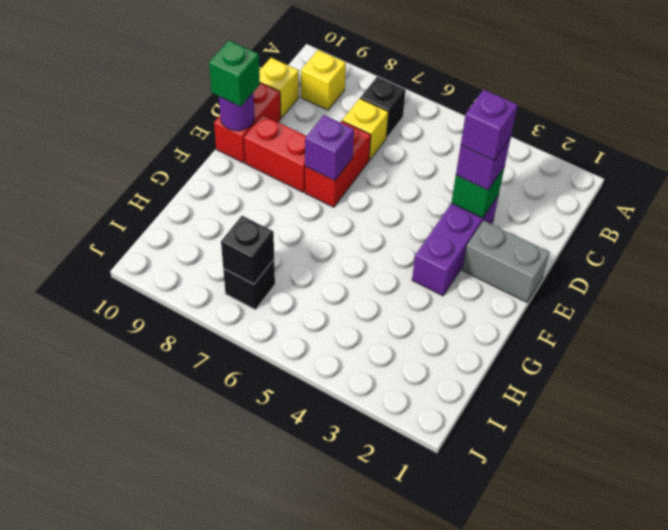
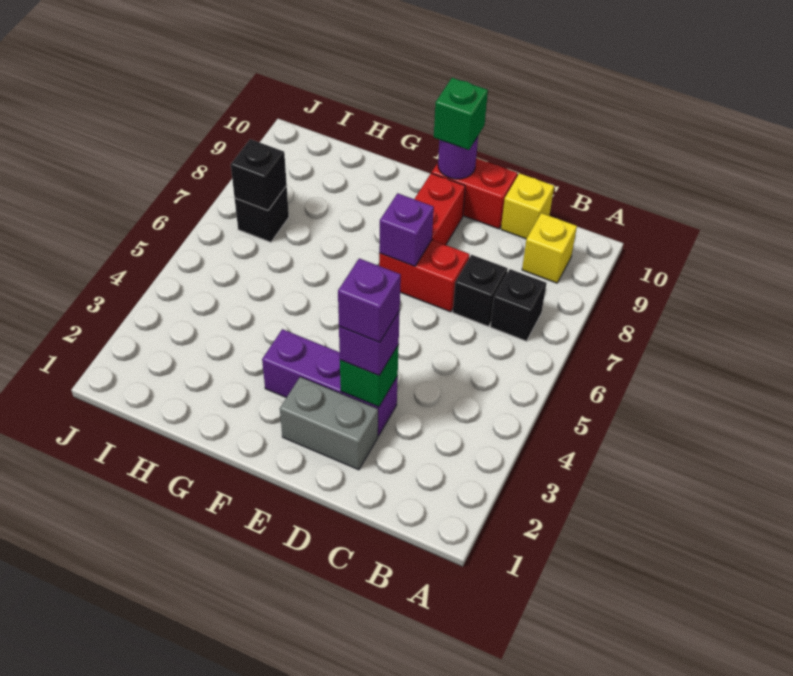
yellow 1x1 brick [342,98,388,160] -> black 1x1 brick [453,255,508,326]
grey 1x2 brick [462,221,550,302] -> grey 1x2 brick turned to [280,377,378,470]

